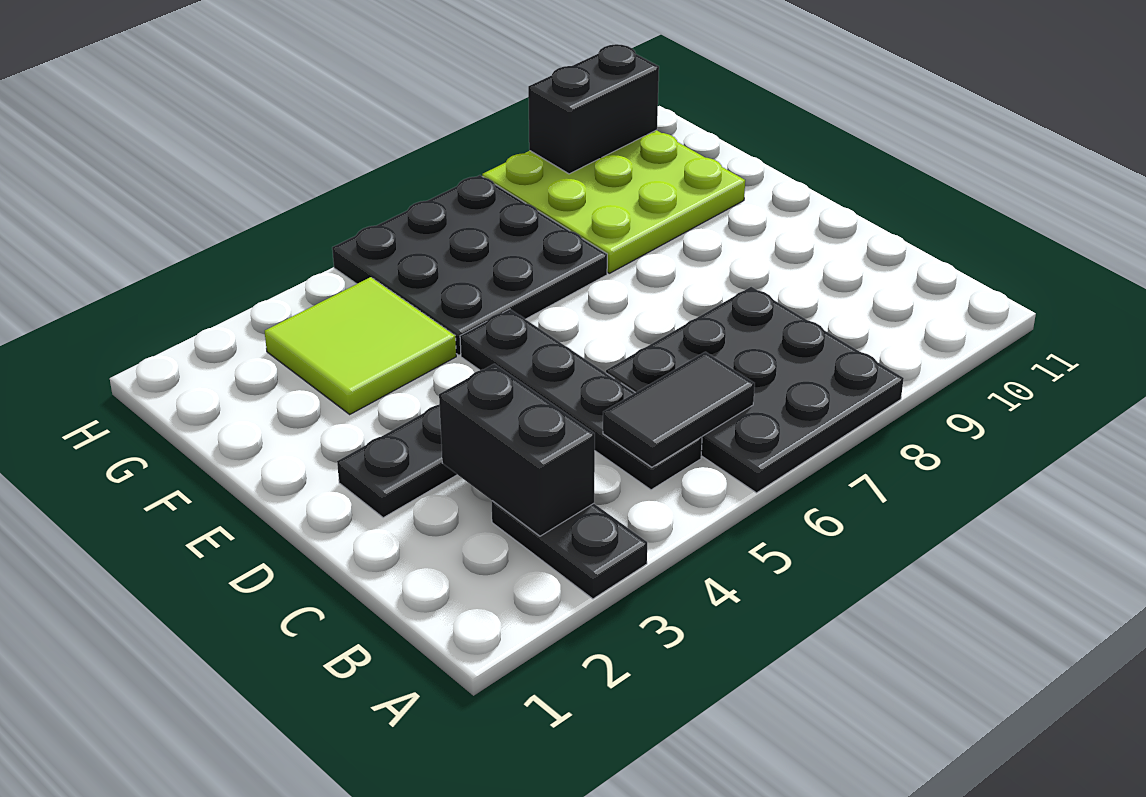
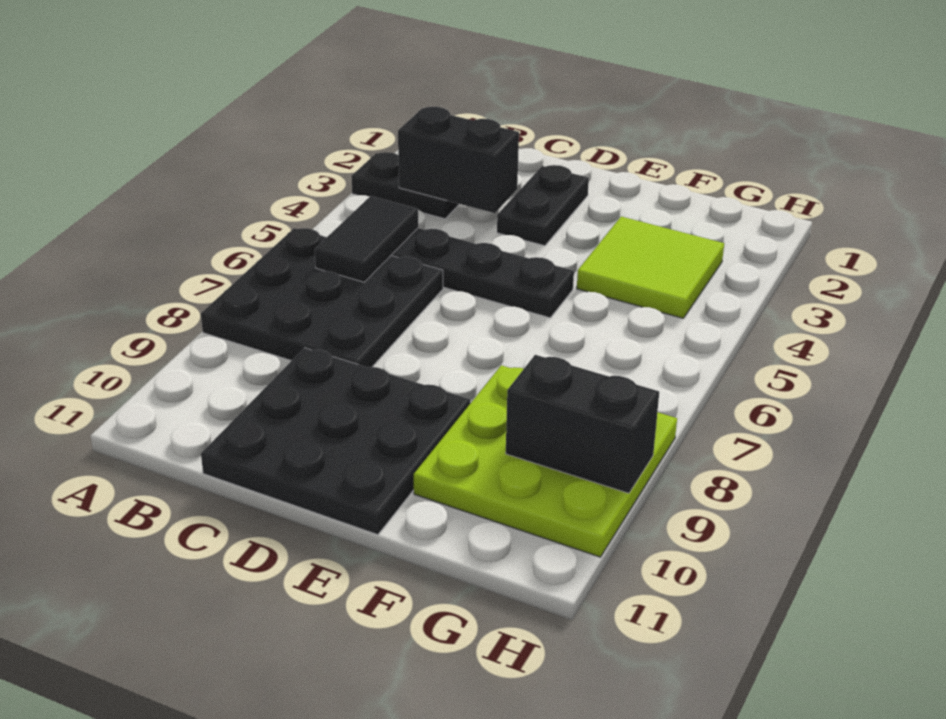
black 3x3 plate [332,175,607,355] -> black 3x3 plate moved to [201,348,470,535]
black 1x2 brick [528,44,659,174] -> black 1x2 brick turned to [506,355,659,493]

